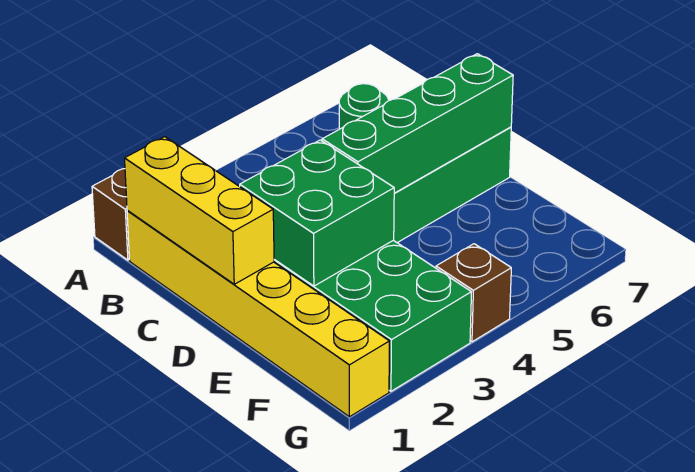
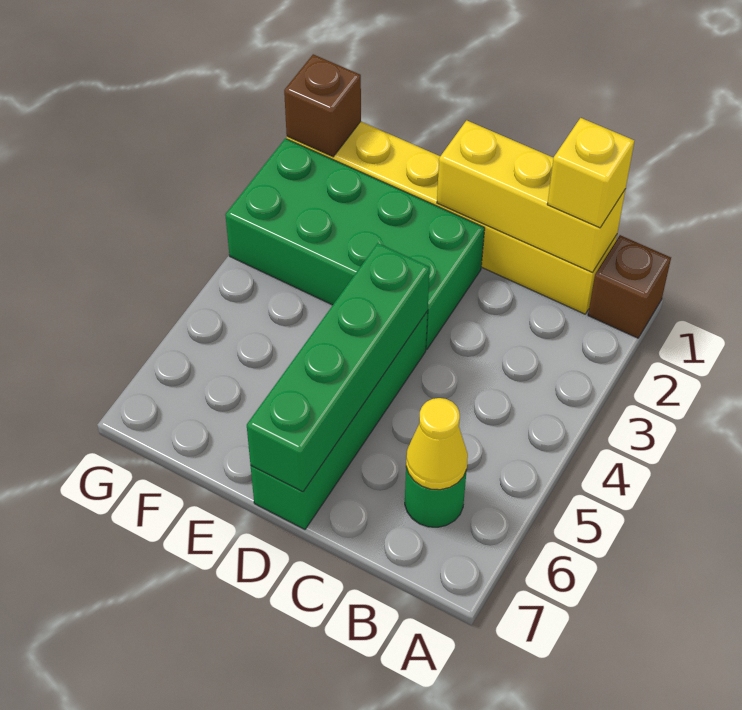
none -> yellow 1x1 brick [547,118,634,228]
none -> yellow 1x1 cone [406,398,468,490]
green 2x2 brick [240,140,394,286] -> none
brown 1x1 brick [436,244,511,342] -> brown 1x1 brick moved to [284,54,361,157]

